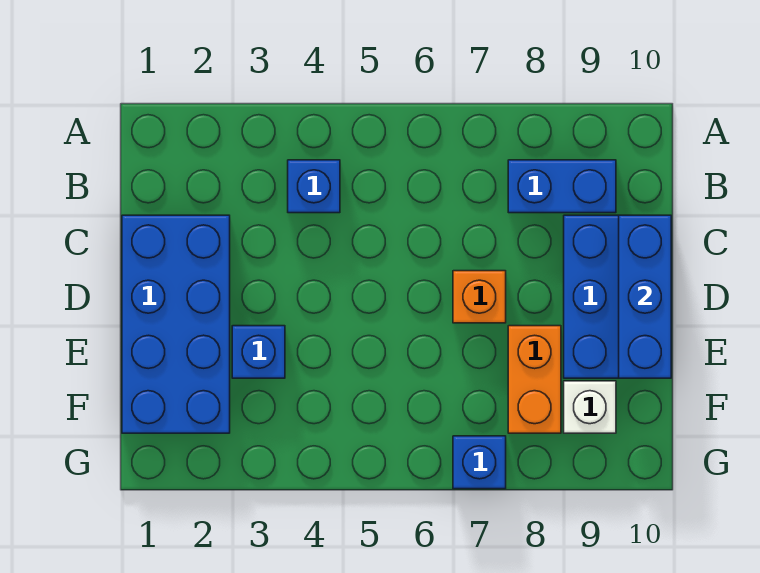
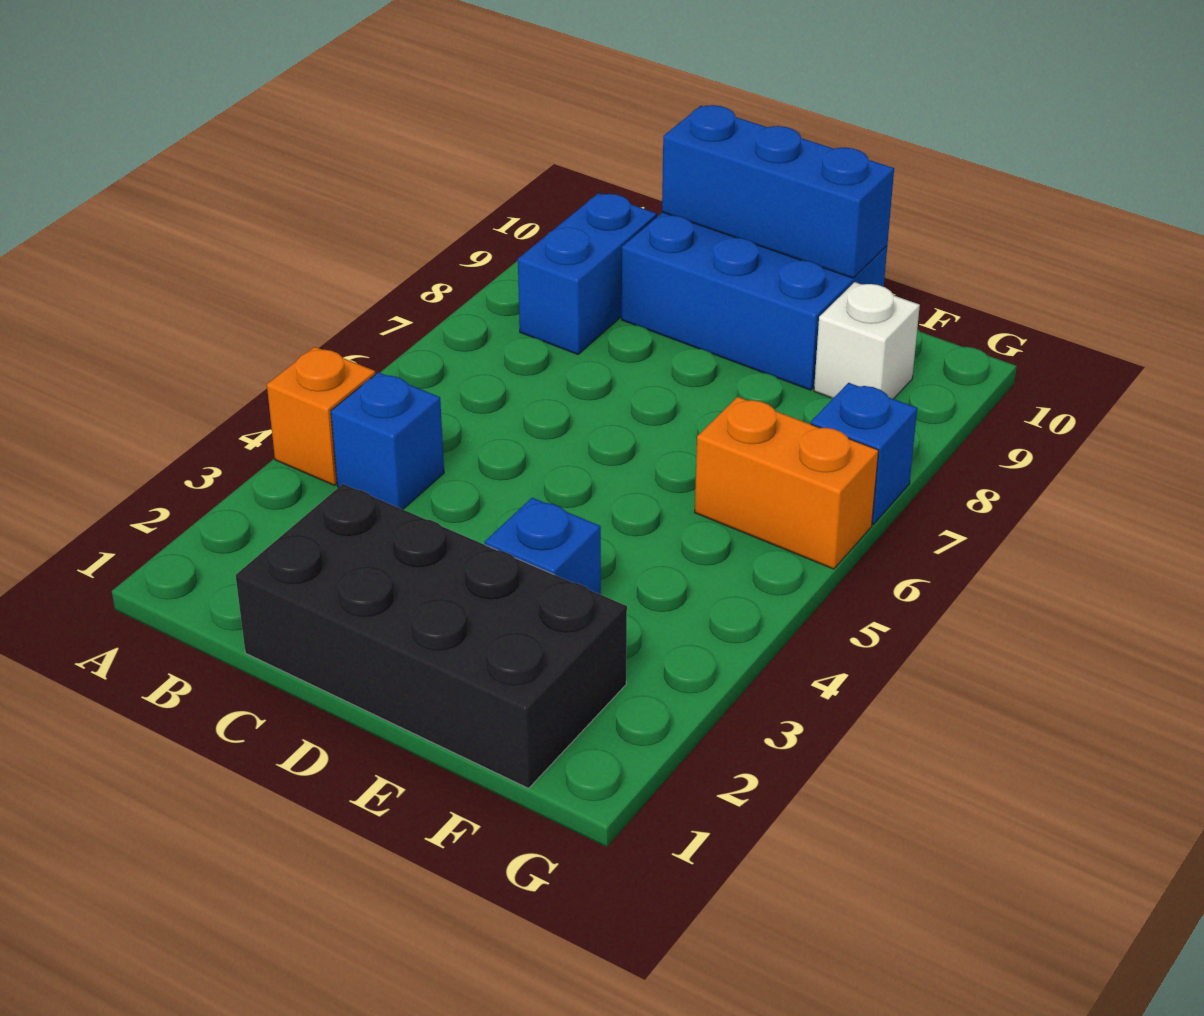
blue 2x4 brick [122,215,230,433] -> black 2x4 brick [236,484,627,788]
orange 1x1 brick [453,271,506,323] -> orange 1x1 brick moved to [267,347,375,485]
orange 1x2 brick [508,326,561,433] -> orange 1x2 brick moved to [695,397,879,569]

